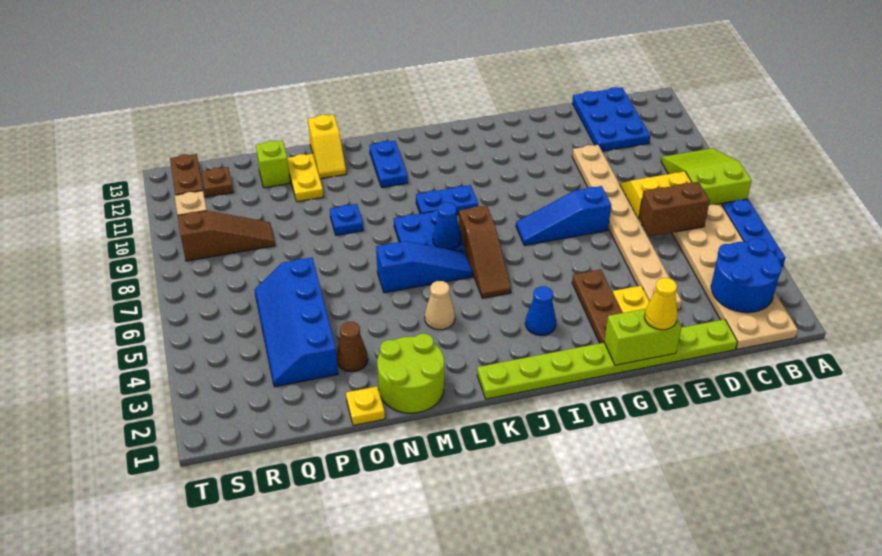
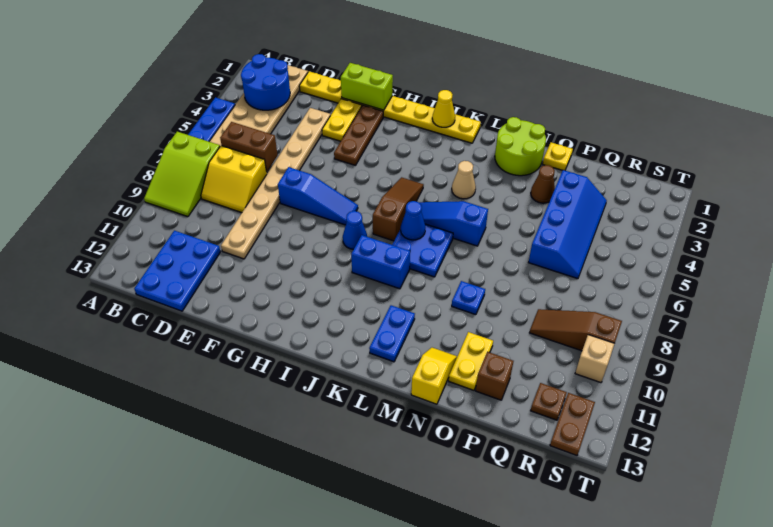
lime 1x8 plate [477,319,737,399] -> yellow 1x8 plate [299,71,481,143]
yellow 1x1 cone [644,278,678,330] -> yellow 1x1 cone moved to [432,90,455,127]
blue 1x1 cone [525,286,556,335] -> blue 1x1 cone moved to [343,211,367,249]
blue 1x2 plate [416,185,478,215] -> blue 1x2 brick [351,235,410,289]
lime 1x1 brick [256,140,290,188] -> brown 1x1 brick [476,352,513,400]

